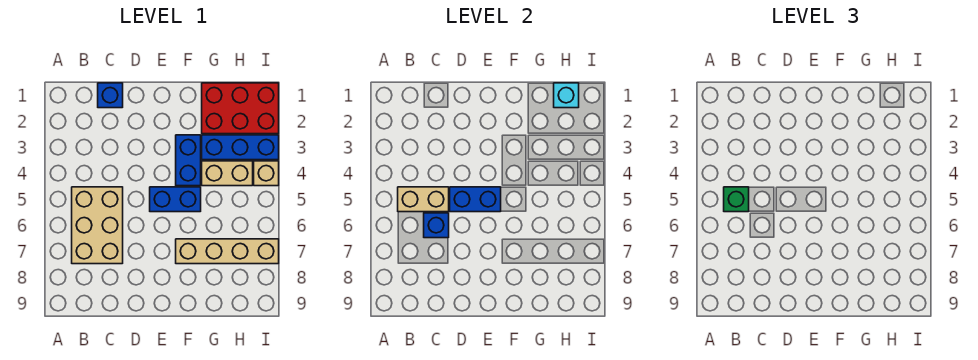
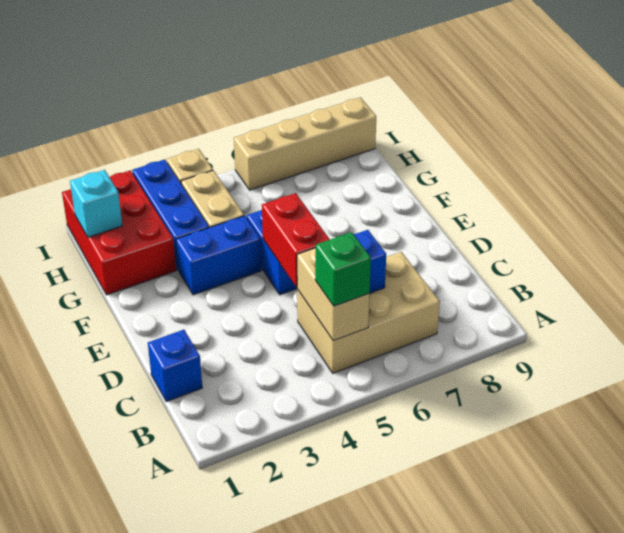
blue 1x2 brick [450,187,501,212] -> red 1x2 brick [262,193,330,287]
tan 1x4 brick [176,239,279,264] -> tan 1x4 brick turned to [234,97,376,190]

